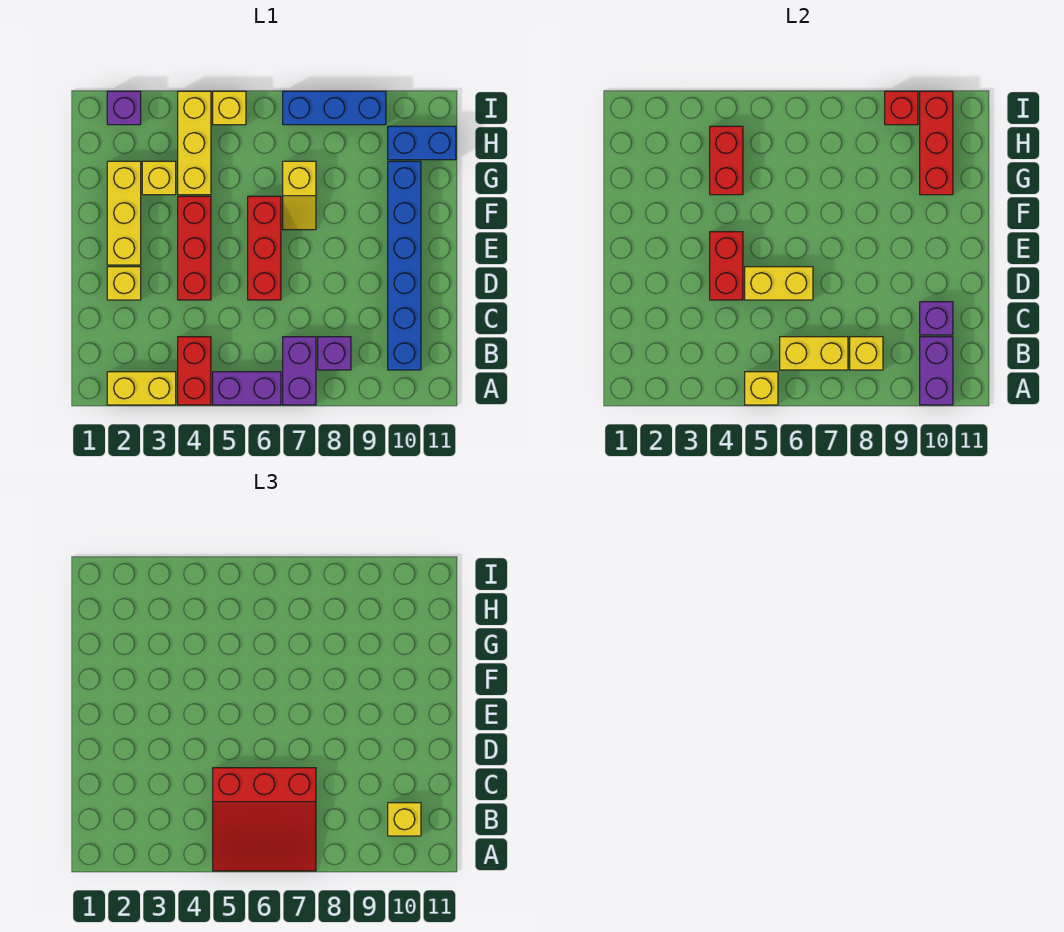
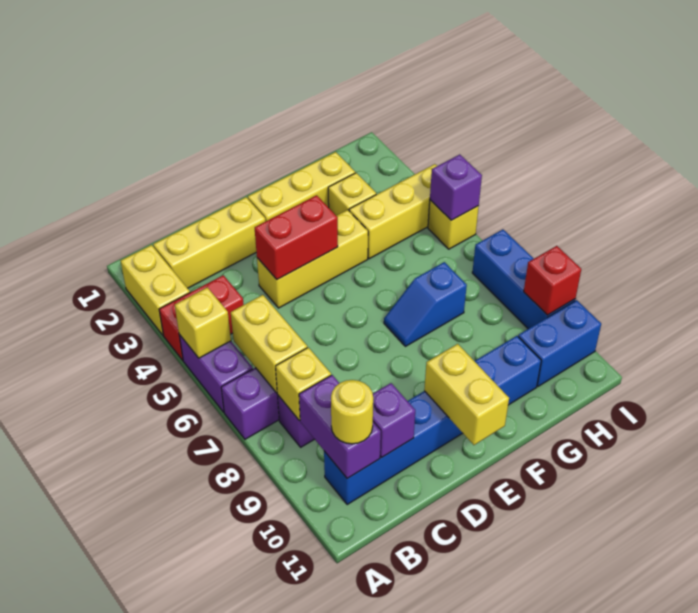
red 3x3 slope [213,768,316,871] -> none
purple 1x2 brick [920,337,953,405] -> purple 1x2 brick turned to [299,375,381,479]
yellow 1x1 brick [388,803,421,836] -> yellow 1x1 round brick [331,380,373,444]
yellow 1x1 brick [107,267,141,300] -> yellow 1x3 brick [153,197,265,288]
red 1x3 brick [178,196,211,300] -> yellow 1x3 brick [257,210,368,308]
yellow 1x2 brick [745,267,813,300] -> yellow 1x2 brick moved to [424,344,509,445]
red 1x3 brick [248,196,281,300] -> none
yellow 1x2 slope [283,161,316,230] -> blue 1x2 slope [384,262,467,346]
red 1x2 brick [710,126,743,195] -> none
red 1x3 brick [920,91,953,195] -> none
blue 1x2 brick [388,126,456,160] -> blue 1x2 brick turned to [518,300,601,386]
purple 1x1 brick [107,91,141,125] -> purple 1x1 brick moved to [430,154,482,220]

